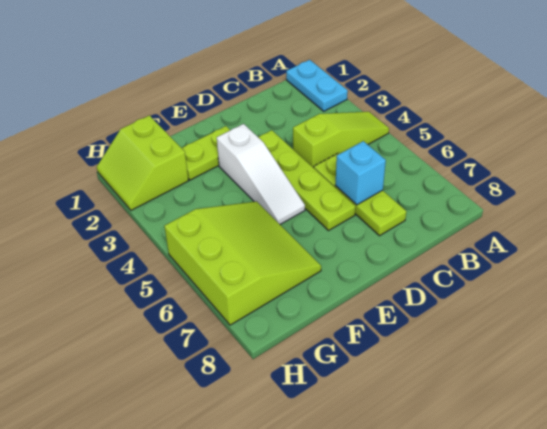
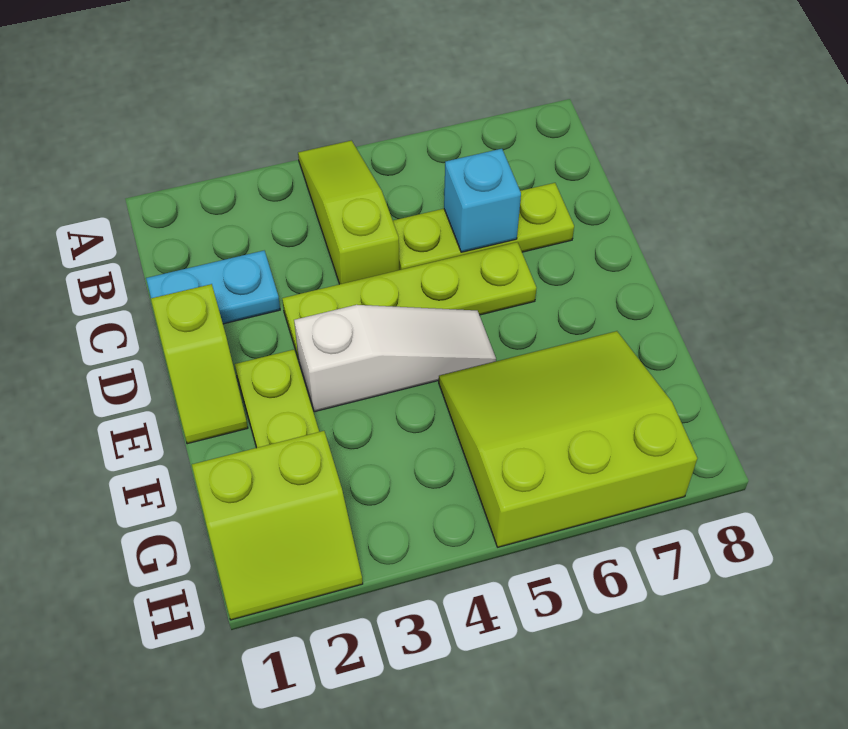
cyan 1x2 plate [286,60,348,111] -> cyan 1x2 plate moved to [146,251,280,324]
none -> lime 1x2 slope [151,284,248,444]

